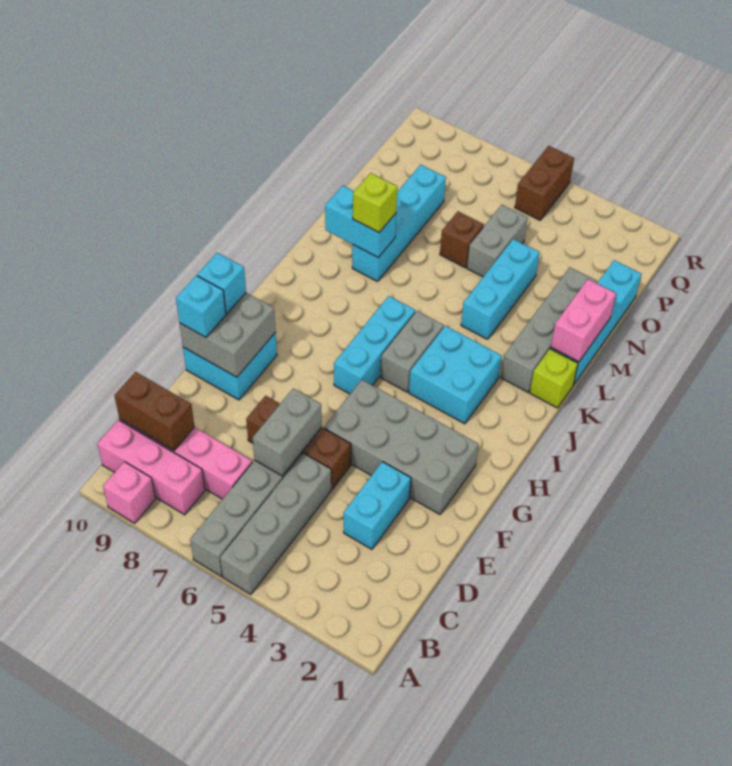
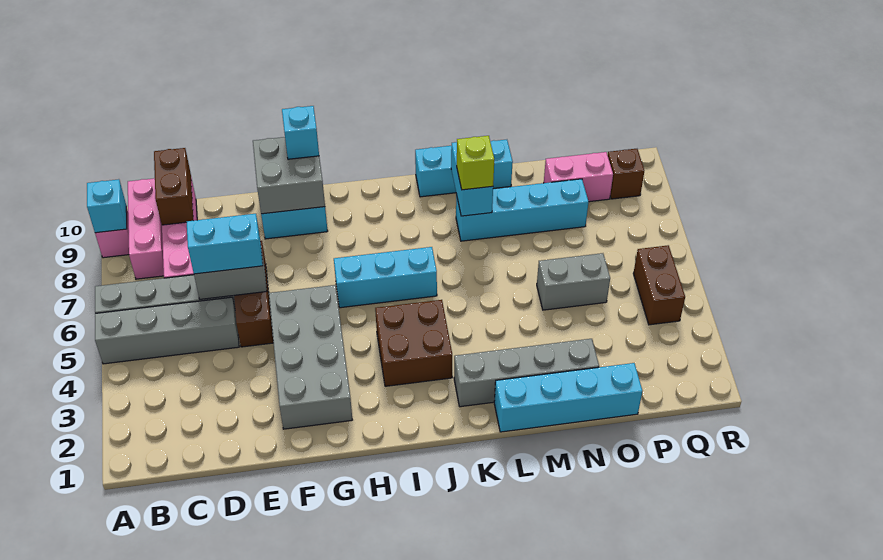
cyan 1x2 brick [344,462,411,549] -> cyan 1x2 brick moved to [187,214,263,274]
cyan 1x1 brick [176,275,226,337] -> cyan 1x1 brick moved to [87,179,127,233]
cyan 2x2 brick [409,326,502,424] -> brown 2x2 brick [375,300,452,386]
grey 1x2 brick [381,311,444,392] -> none
lime 1x1 brick [530,349,578,408] -> none
pink 1x2 brick [551,279,616,362] -> pink 1x2 brick moved to [544,152,613,202]
cyan 1x3 brick [461,239,540,339] -> cyan 1x3 brick moved to [415,140,513,197]
brown 1x1 brick [440,212,484,268] -> brown 1x1 brick moved to [608,149,644,199]
brown 1x2 brick [515,146,574,220] -> brown 1x2 brick turned to [633,245,685,325]

